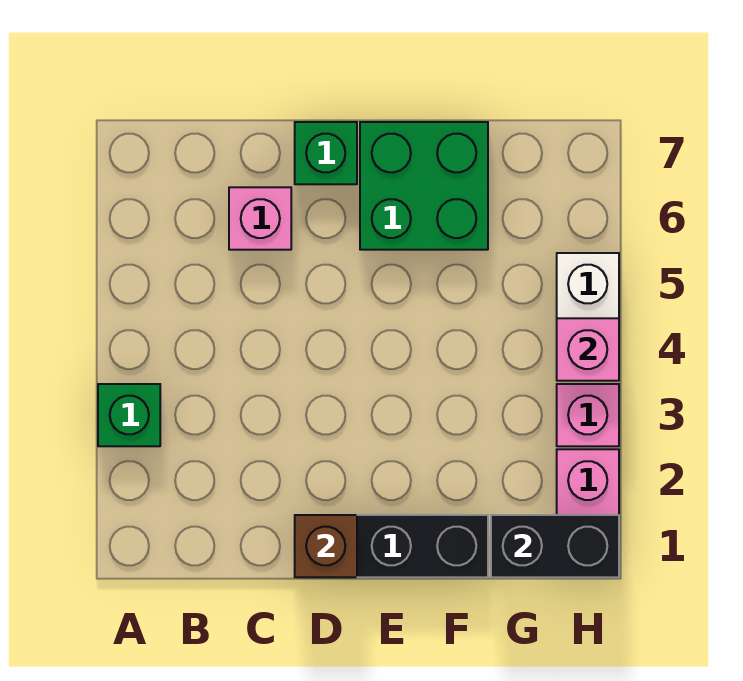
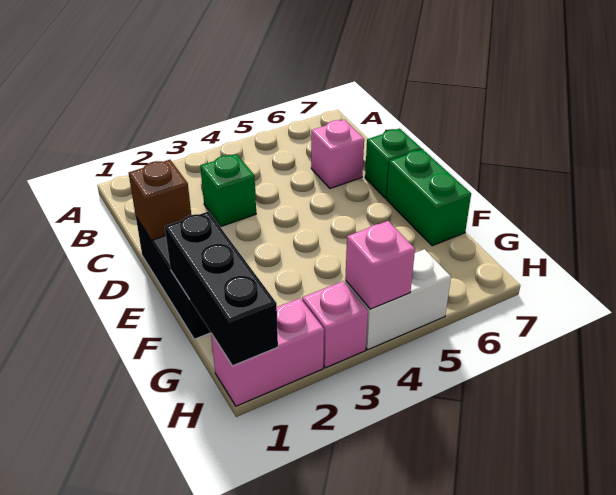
green 1x1 brick [98,384,160,446] -> green 1x1 brick moved to [200,154,256,226]
green 2x2 brick [360,122,488,250] -> green 1x2 brick [386,149,471,246]
black 1x2 brick [491,515,619,577] -> black 1x3 brick [165,211,278,366]

